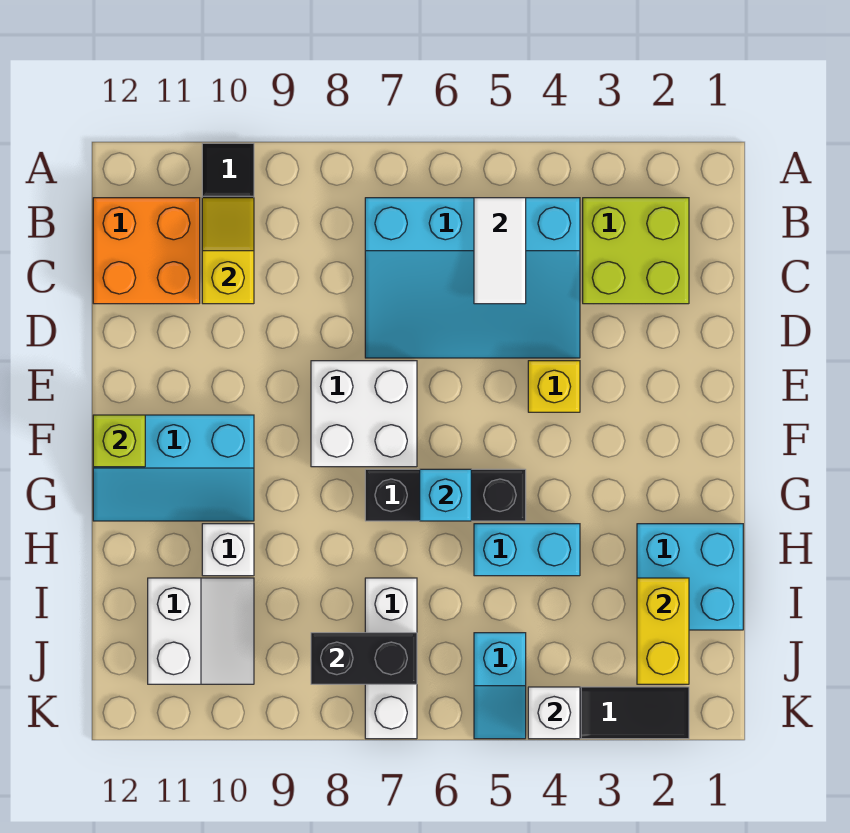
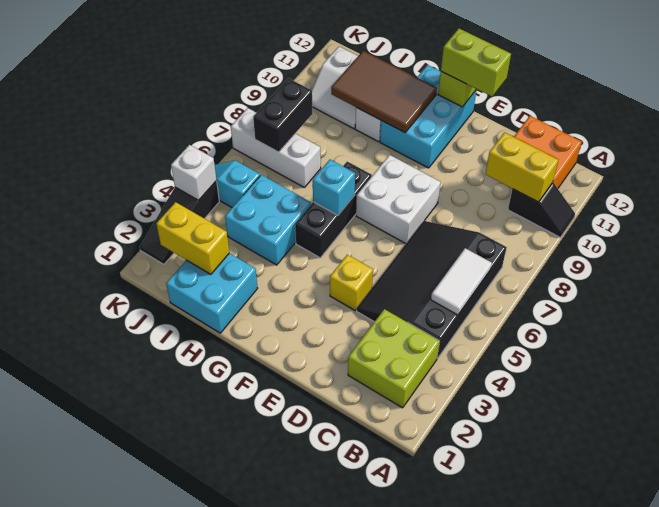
cyan 3x4 slope [365,198,580,358] -> black 3x4 slope [357,221,507,358]
white 1x2 tile [474,198,526,304] -> white 1x2 tile turned to [431,248,492,315]
yellow 1x2 slope [202,198,254,304] -> yellow 1x2 brick [486,132,558,202]
none -> lime 1x2 brick [441,29,511,96]
cyan 2x3 slope [93,415,254,521] -> cyan 2x3 brick [380,65,477,168]
none -> brown 2x3 tile [331,51,437,133]
cyan 1x2 brick [474,524,580,576] -> cyan 2x2 brick [225,175,311,265]

